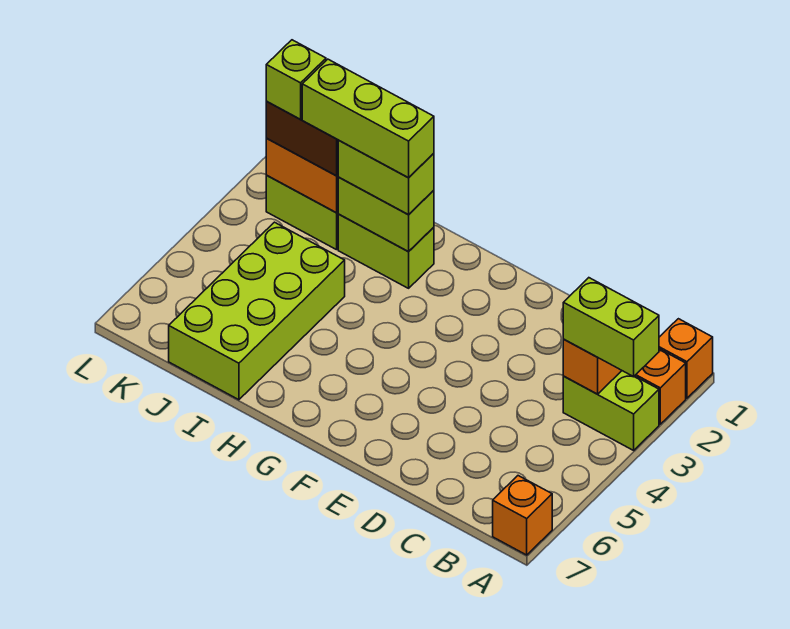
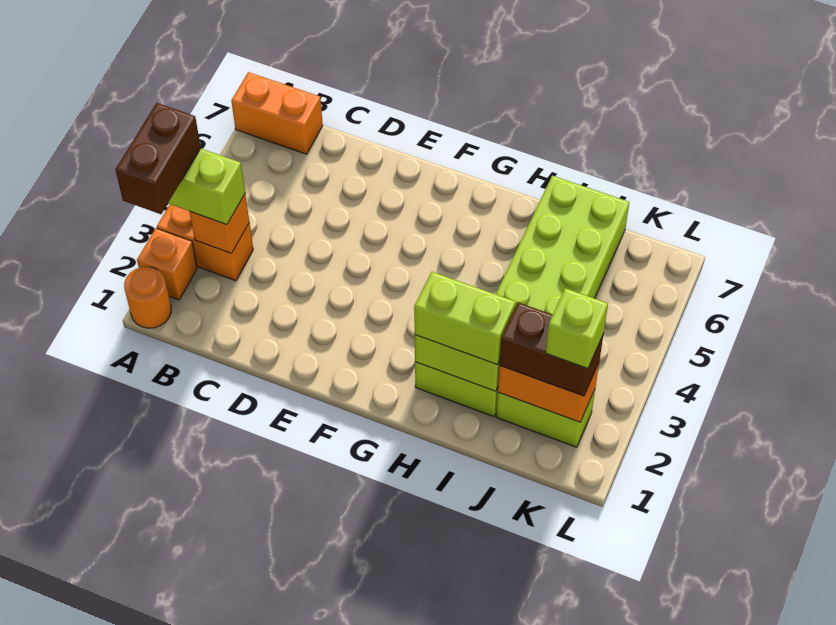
orange 1x1 brick [659,319,713,398] -> orange 1x1 round brick [124,267,171,328]
none -> brown 1x2 brick [116,103,201,214]
lime 1x2 brick [563,371,659,450] -> orange 1x2 brick [157,204,253,281]
orange 1x1 brick [493,476,552,555] -> orange 1x2 brick [231,72,323,154]
lime 1x3 brick [302,59,434,178] -> none

